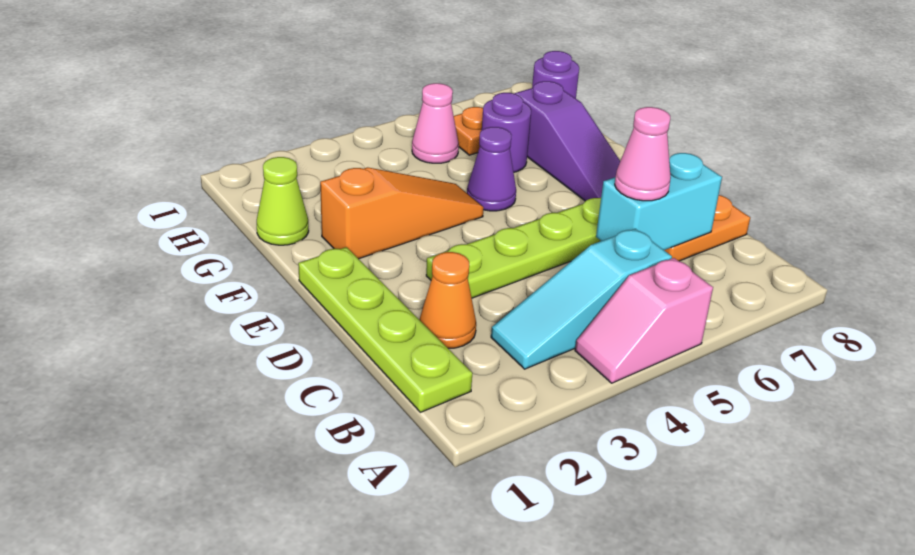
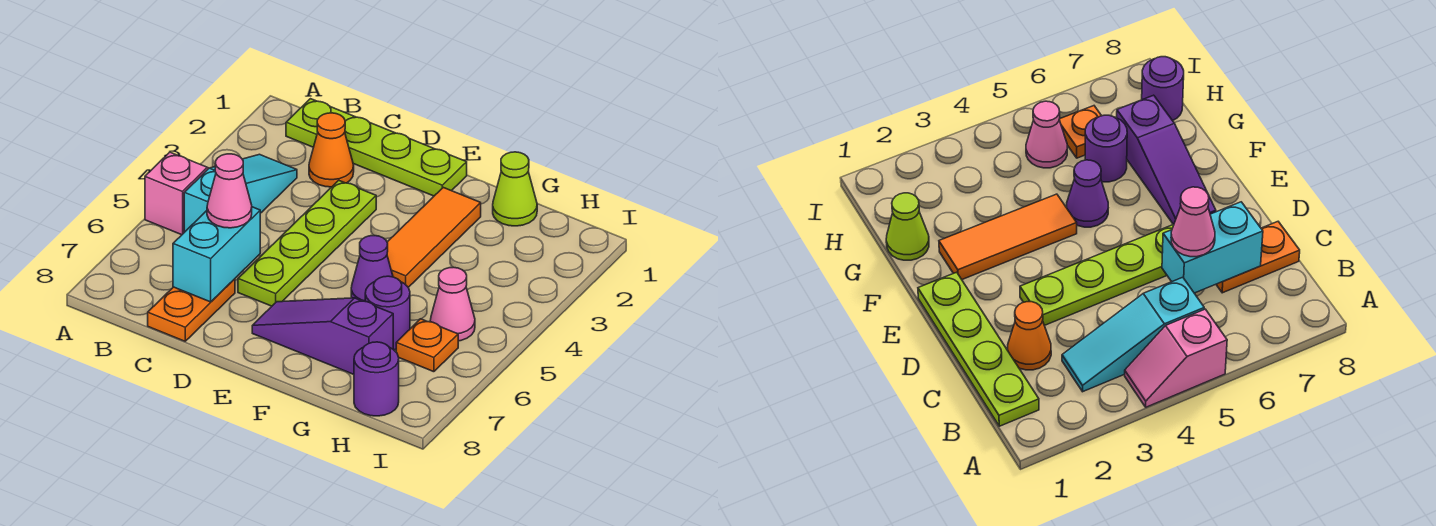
orange 1x3 slope [320,167,484,259] -> orange 1x3 tile [387,187,481,287]

